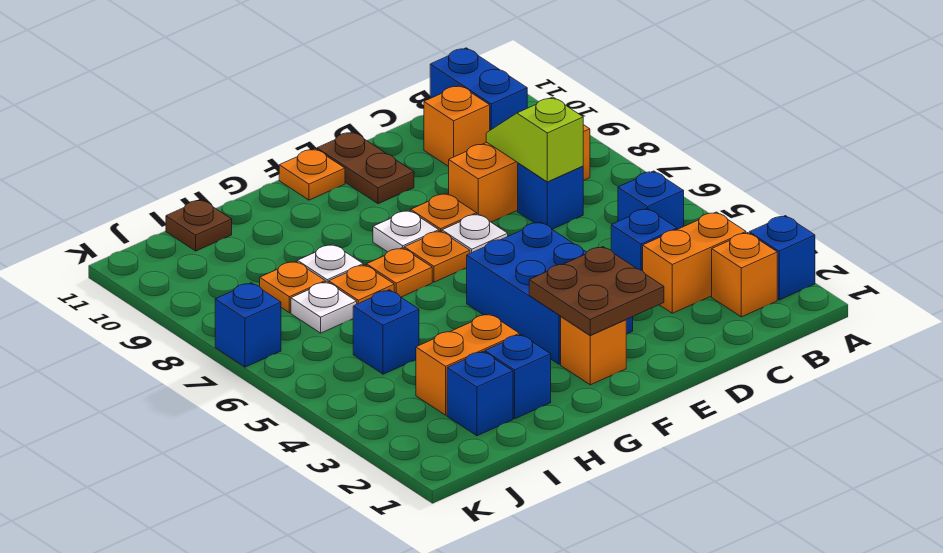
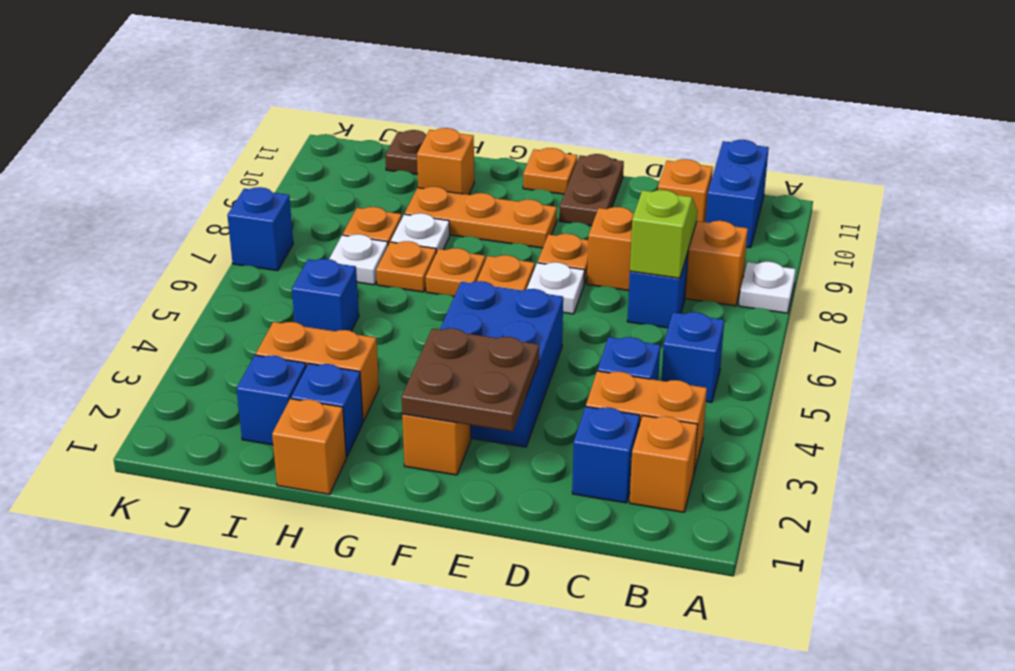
blue 1x1 brick [749,216,815,300] -> blue 1x1 brick moved to [572,407,640,503]
white 1x1 plate [373,210,439,252] -> white 1x1 plate moved to [739,262,796,313]
none -> orange 1x3 plate [405,187,557,248]
none -> orange 1x1 brick [272,399,346,495]
none -> orange 1x1 brick [417,128,474,195]

